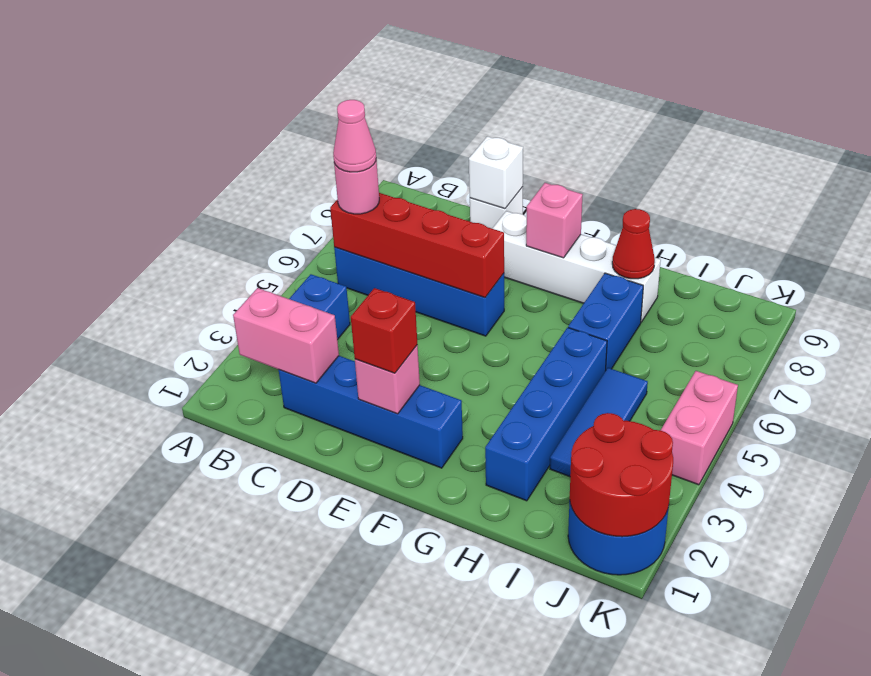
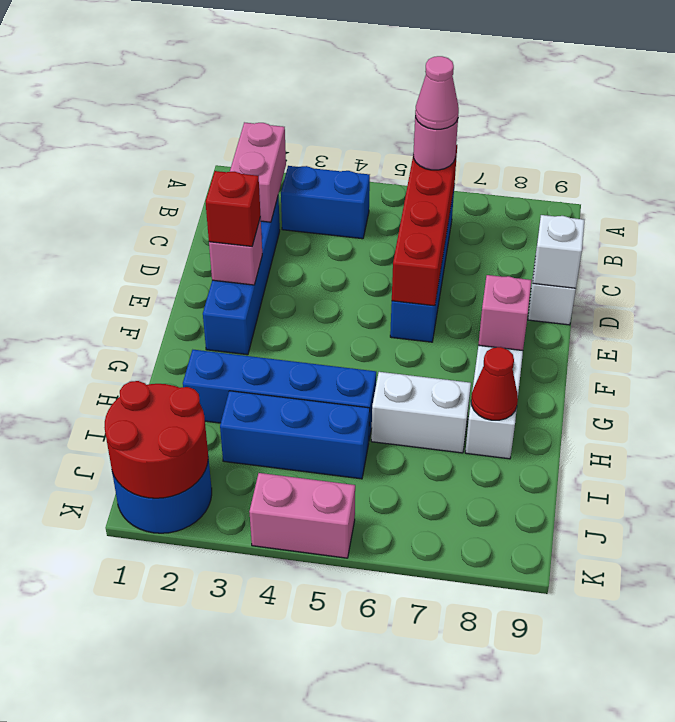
blue 1x2 brick [568,273,643,369] -> white 1x2 brick [371,372,471,453]
blue 1x3 tile [550,368,648,477] -> blue 1x3 brick [220,391,370,479]

